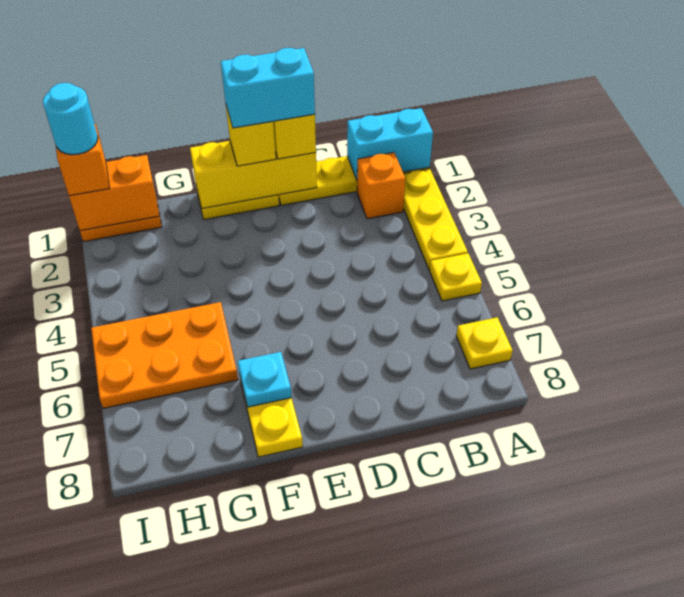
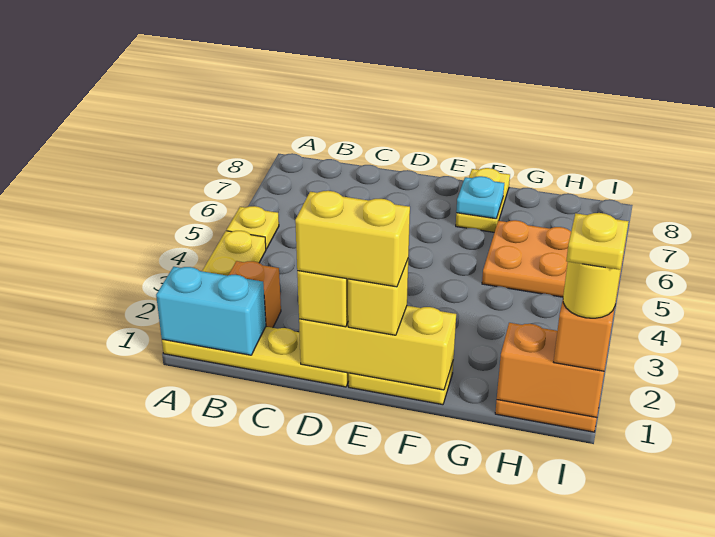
yellow 1x1 plate [456,317,513,369] -> yellow 1x1 plate moved to [566,213,629,270]
cyan 1x2 brick [221,48,315,128] -> yellow 1x2 brick [295,191,410,287]
cyan 1x1 round brick [43,83,98,155] -> yellow 1x1 round brick [563,262,621,318]

